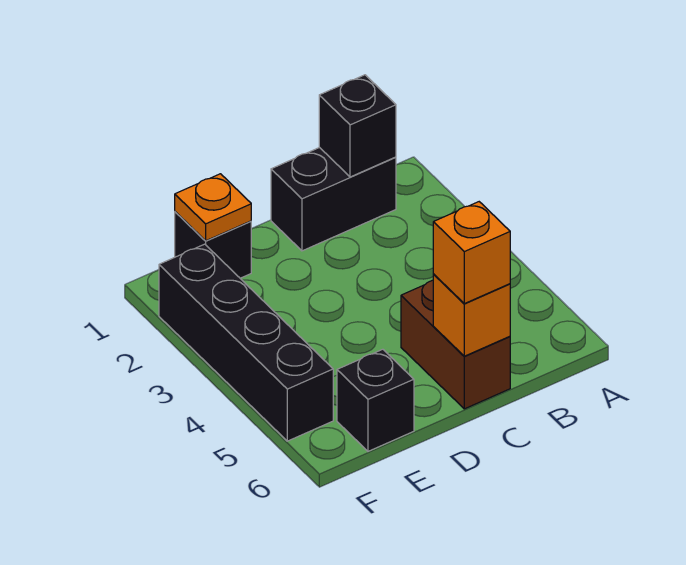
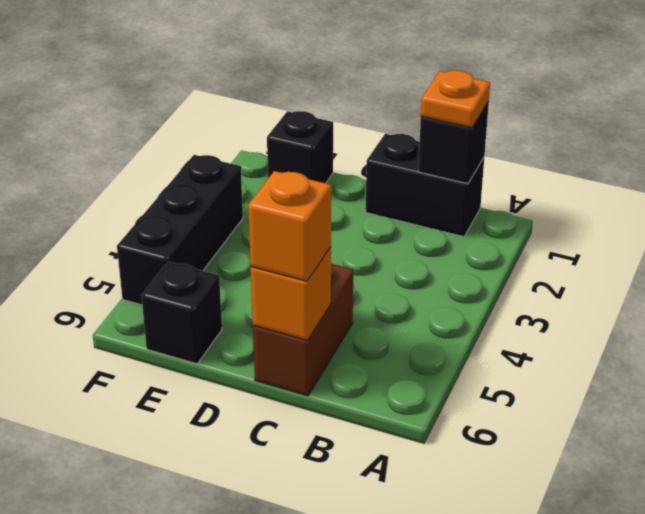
orange 1x1 plate [175,174,251,241] -> orange 1x1 plate moved to [421,70,490,128]
black 1x4 brick [159,244,333,441] -> black 1x3 brick [117,155,243,305]

